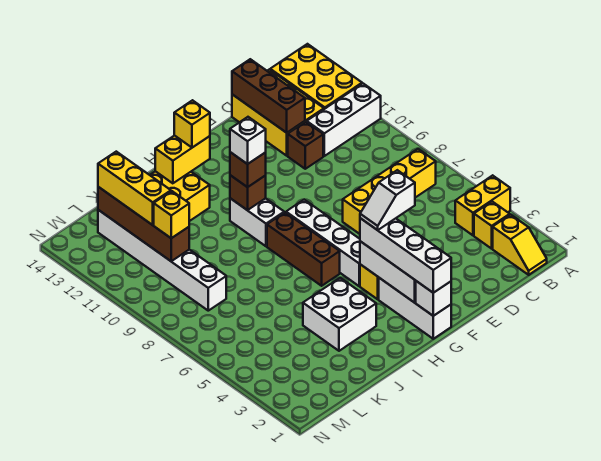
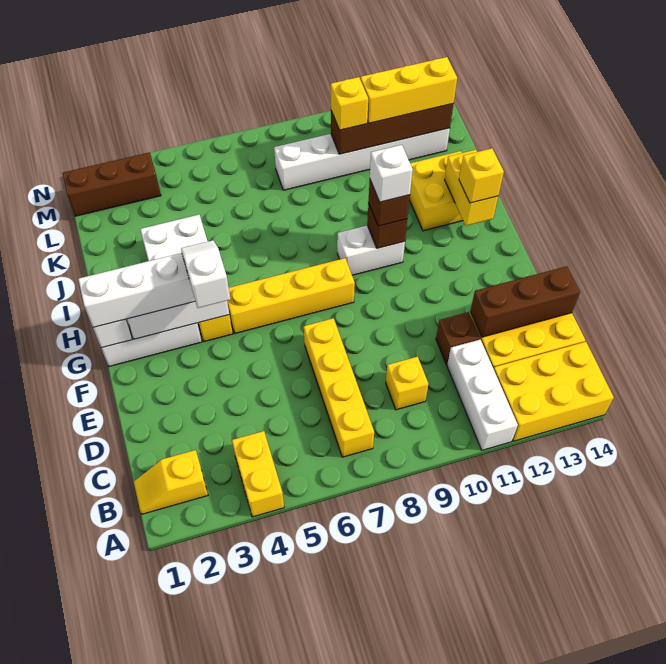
yellow 1x1 brick [474,202,510,249] -> yellow 1x1 brick moved to [386,357,428,410]
white 1x4 brick [286,200,360,286] -> yellow 1x4 brick [227,258,355,334]
brown 1x3 brick [267,212,340,286] -> brown 1x3 brick moved to [63,152,161,216]

